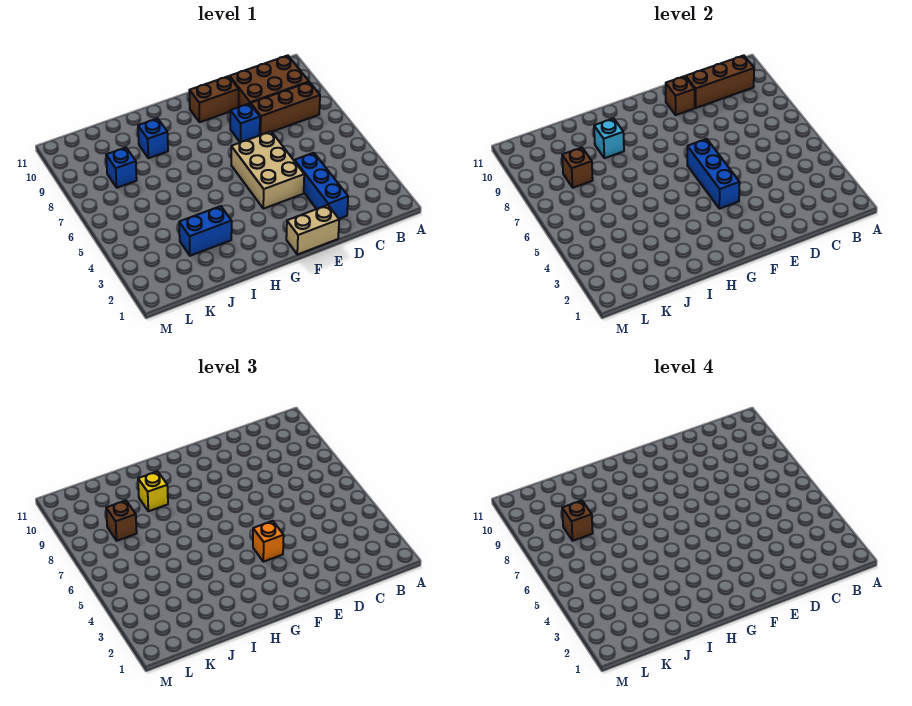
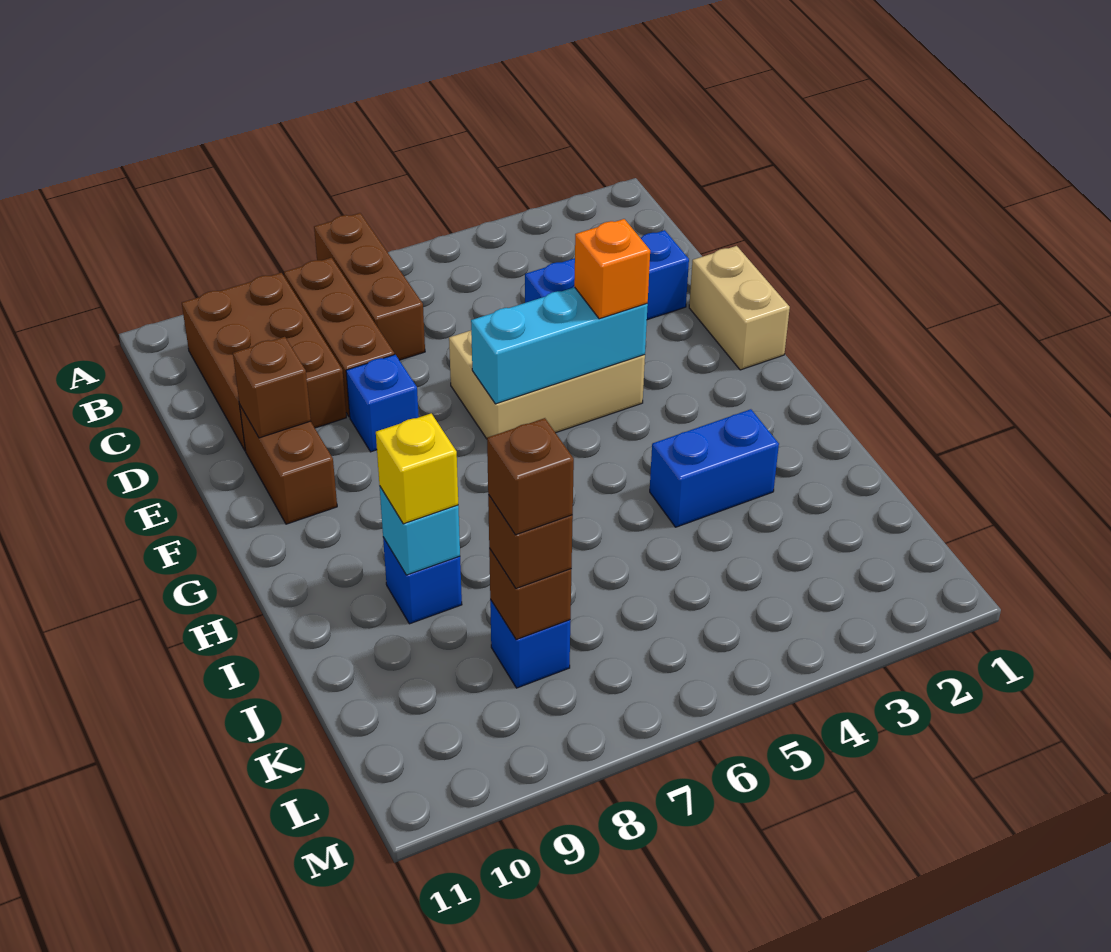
brown 1x3 brick [686,55,754,108] -> brown 1x3 brick moved to [314,213,425,360]
blue 1x3 brick [687,139,740,209] -> cyan 1x3 brick [471,287,648,404]
blue 1x2 brick [179,206,232,256] -> blue 1x2 brick turned to [650,409,779,527]

